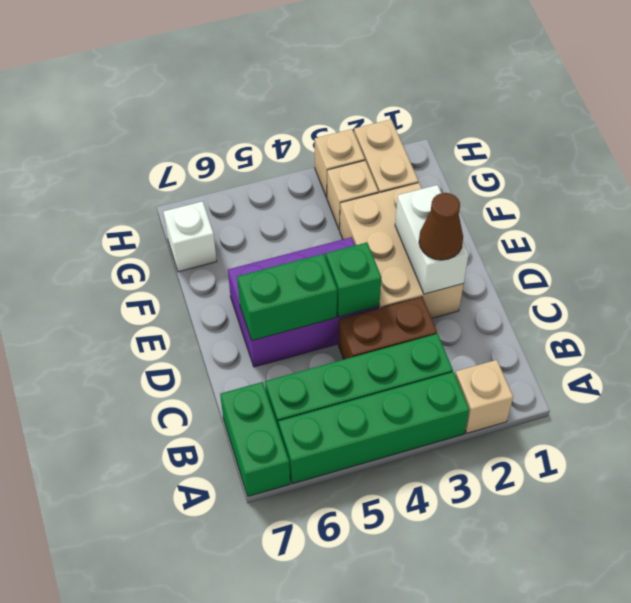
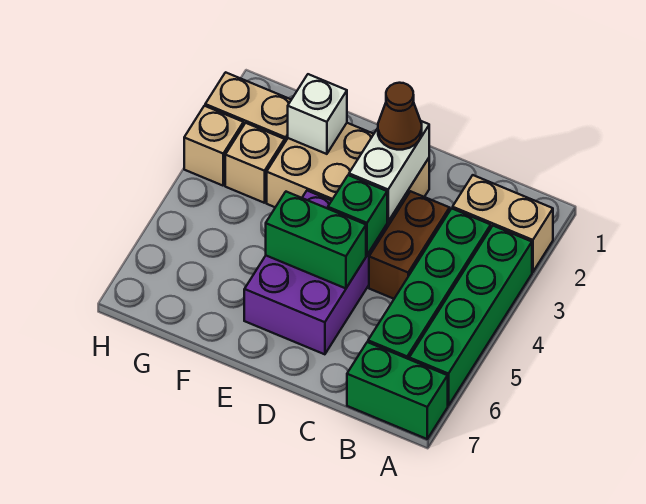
tan 1x1 brick [455,360,513,433] -> tan 1x2 brick [453,175,553,272]
white 1x2 brick [395,185,469,294] -> white 1x2 brick turned to [349,121,429,222]
green 1x2 brick [237,254,337,340] -> green 1x2 brick turned to [266,192,366,288]
white 1x1 brick [163,201,217,272] -> white 1x1 brick moved to [288,74,347,154]

